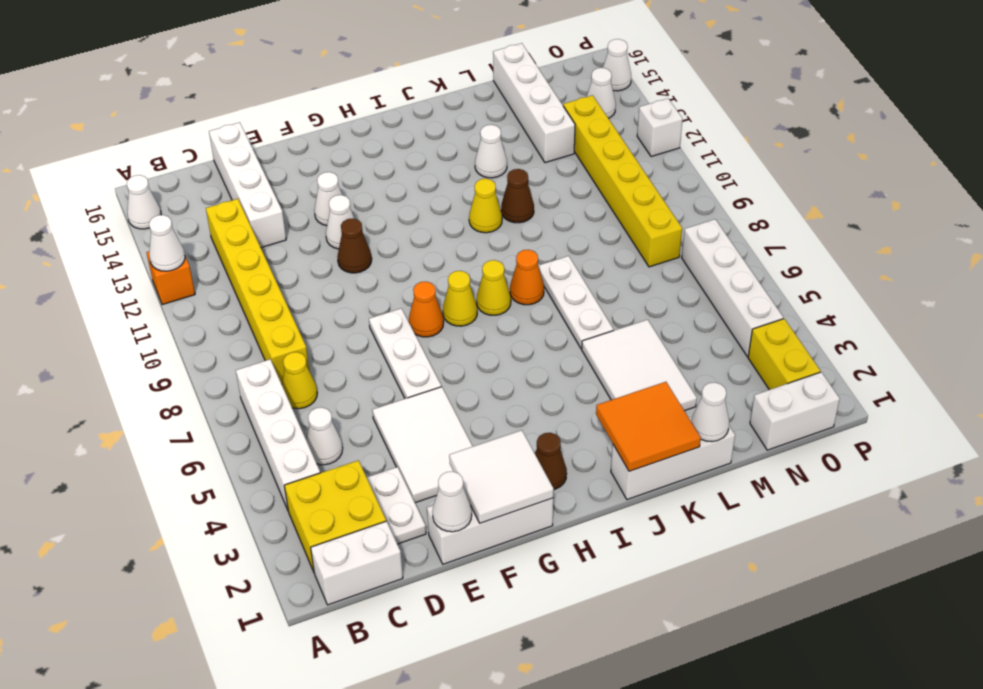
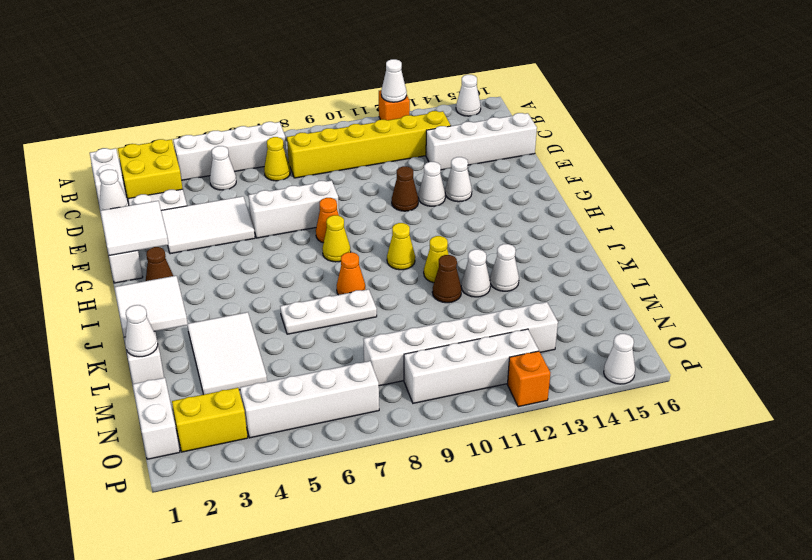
white 1x3 plate [369,308,441,399] -> white 1x3 brick [248,180,339,238]
yellow 1x1 cone [476,260,511,315] -> yellow 1x1 cone moved to [387,223,415,270]
orange 2x2 tile [596,382,701,471] -> white 2x2 tile [115,276,188,337]
white 2x3 tile [582,320,697,411] -> white 2x3 tile turned to [188,312,267,394]
white 1x4 brick [493,43,575,163] -> white 1x4 brick moved to [404,329,539,403]
yellow 1x6 brick [563,95,682,267] -> white 1x6 brick [364,302,558,386]
white 1x1 cone [587,68,616,118] -> white 1x1 cone moved to [461,249,490,297]
white 1x1 brick [637,98,683,157] -> orange 1x1 brick [508,351,550,407]

